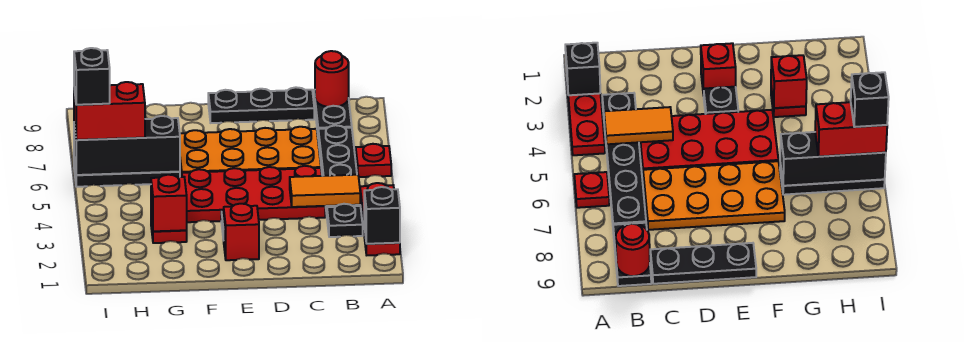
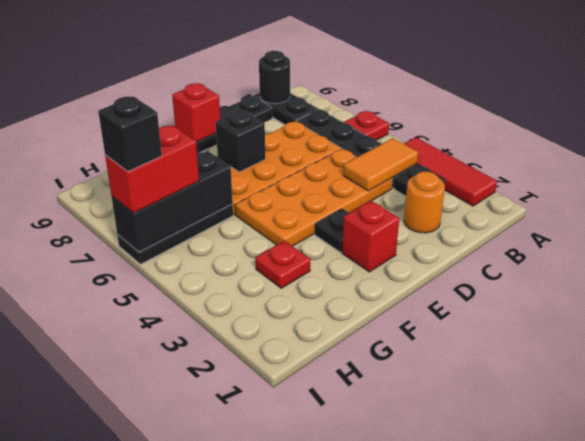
red 1x3 plate [360,183,400,255] -> red 1x3 tile [404,137,497,206]
black 1x1 brick [364,187,400,244] -> black 1x1 brick moved to [216,110,265,172]
red 1x1 round brick [315,51,349,107] -> black 1x1 round brick [259,51,290,104]
none -> orange 1x1 round brick [404,171,445,233]
red 2x4 plate [182,166,325,222] -> orange 2x4 plate [235,149,393,246]
red 1x1 brick [151,175,187,231] -> red 1x1 brick moved to [172,83,220,142]

